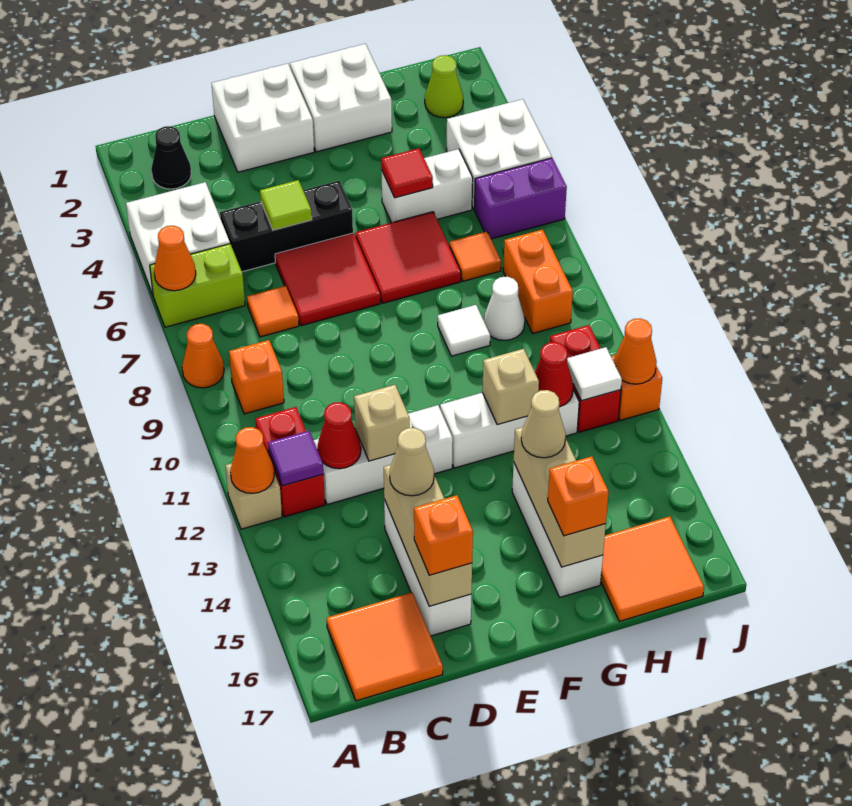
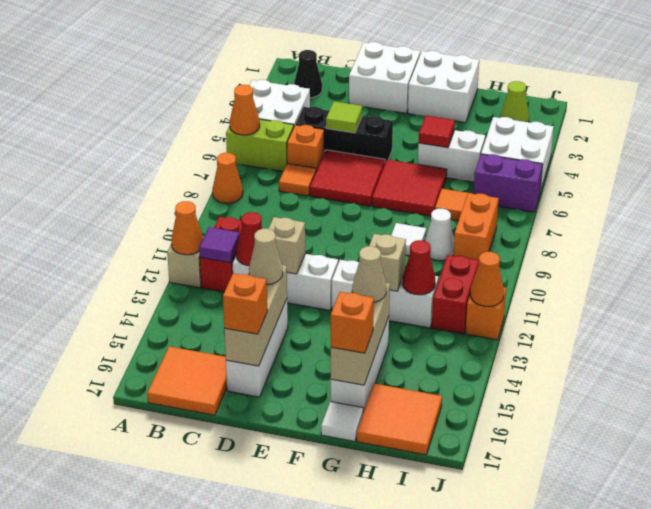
orange 1x1 brick [229,340,284,414] -> orange 1x1 brick moved to [287,125,324,171]
white 1x1 tile [567,347,622,401] -> white 1x1 tile moved to [321,402,363,441]

